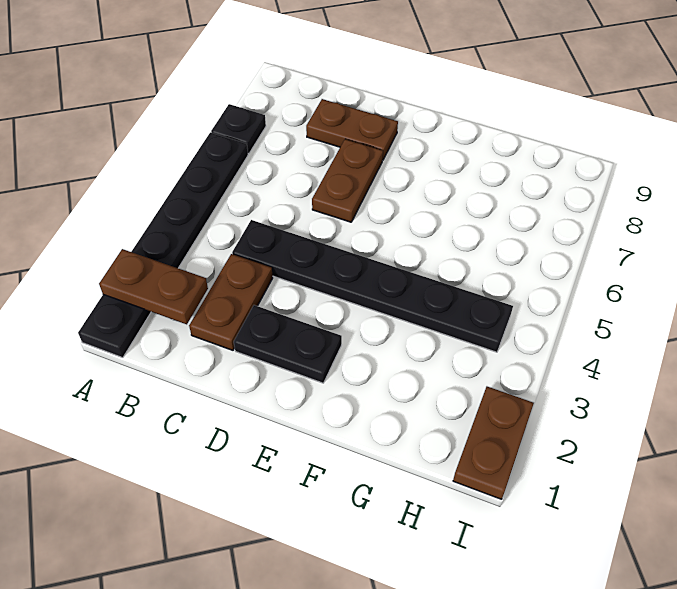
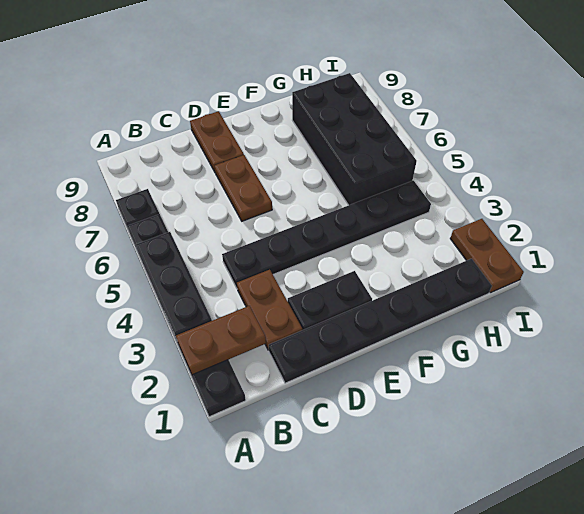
none -> black 1x3 plate [136,232,212,339]
none -> black 1x6 plate [269,259,492,383]
brown 1x2 plate [306,99,398,159] -> brown 1x2 plate turned to [190,111,244,172]
none -> black 2x4 brick [292,73,417,205]

